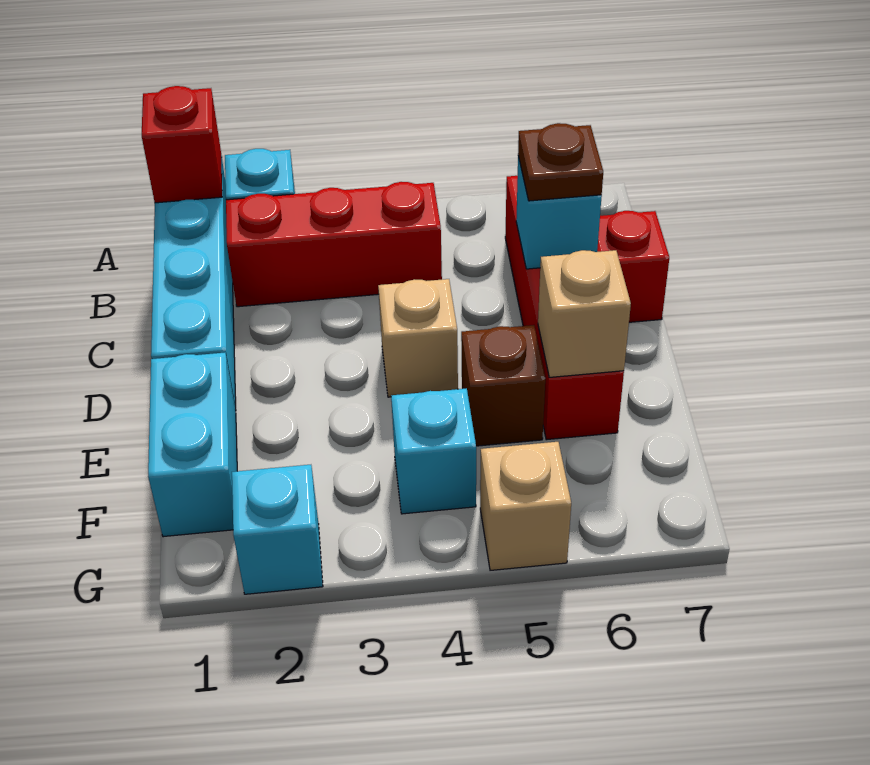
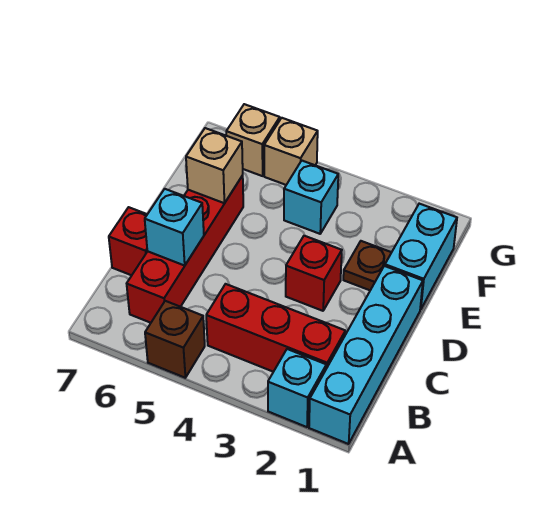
red 1x1 brick [142,86,222,203] -> red 1x1 brick moved to [286,236,342,311]
brown 1x1 plate [518,123,603,201] -> brown 1x1 plate moved to [343,241,392,290]
tan 1x1 brick [378,279,458,397] -> tan 1x1 brick moved to [226,104,280,176]
brown 1x1 brick [461,325,545,446] -> brown 1x1 brick moved to [145,301,205,378]
cyan 1x1 brick [232,465,323,594] -> none

